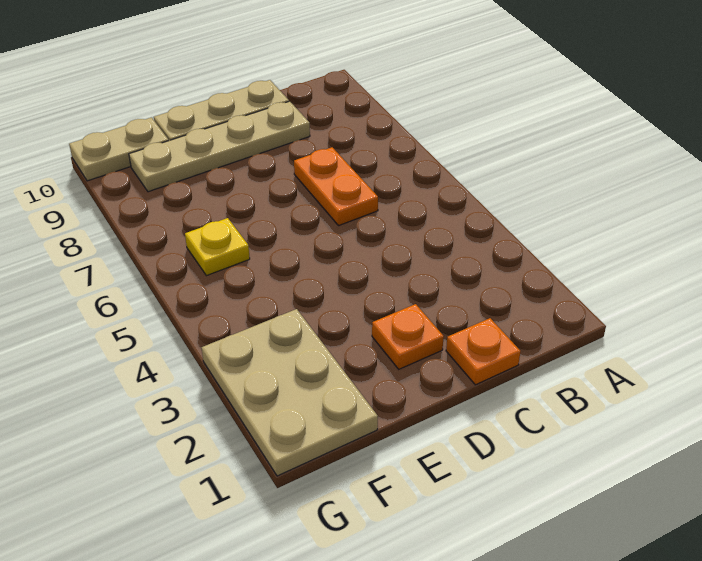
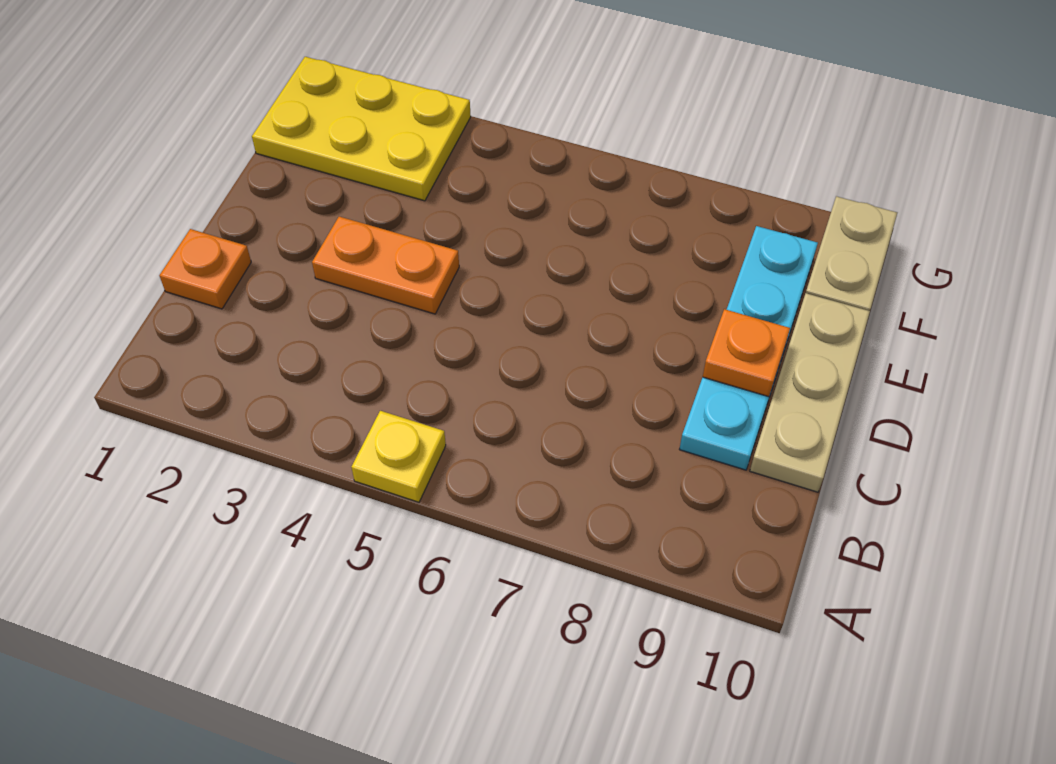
orange 1x2 plate [294,147,378,226] -> orange 1x2 plate moved to [312,217,459,314]
tan 1x4 plate [129,101,310,192] -> cyan 1x4 plate [679,226,818,470]
orange 1x1 plate [372,304,444,369] -> orange 1x1 plate moved to [703,309,790,397]
tan 2x3 plate [202,309,378,476] -> yellow 2x3 plate [252,57,471,201]
yellow 1x1 plate [185,218,250,276] -> yellow 1x1 plate moved to [351,411,446,502]

